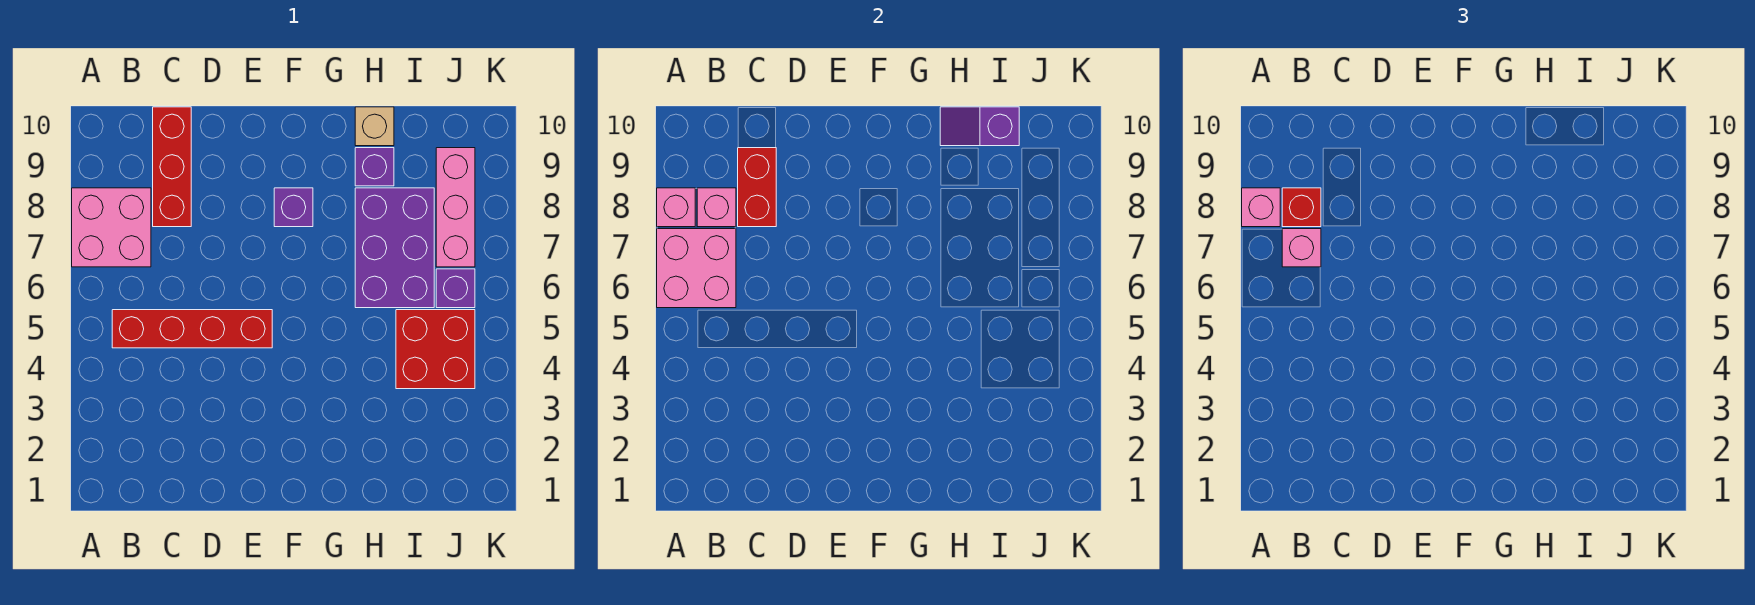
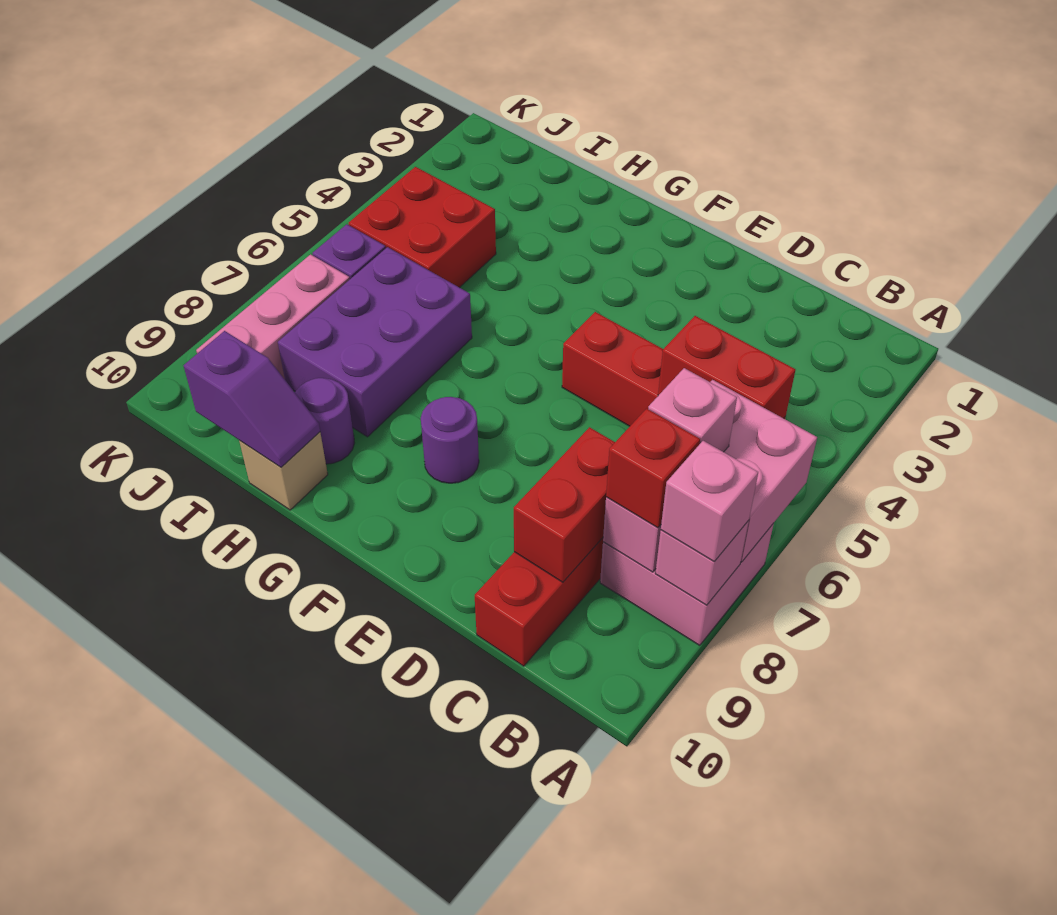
none -> red 1x2 brick [658,316,796,418]
purple 1x1 brick [274,188,313,227] -> purple 1x1 round brick [421,397,479,483]
purple 1x1 brick [355,148,394,186] -> purple 1x1 round brick [295,378,354,464]

